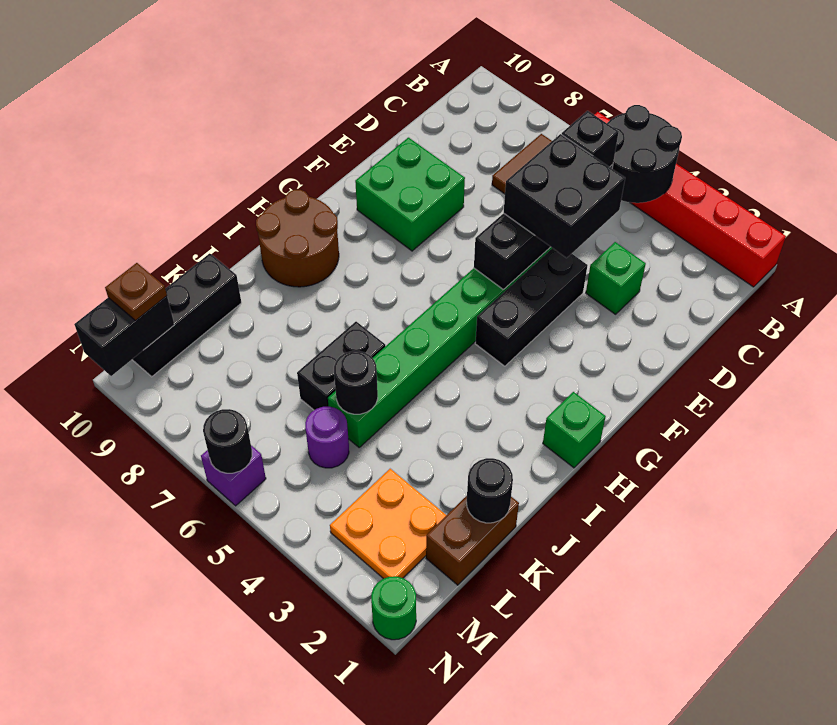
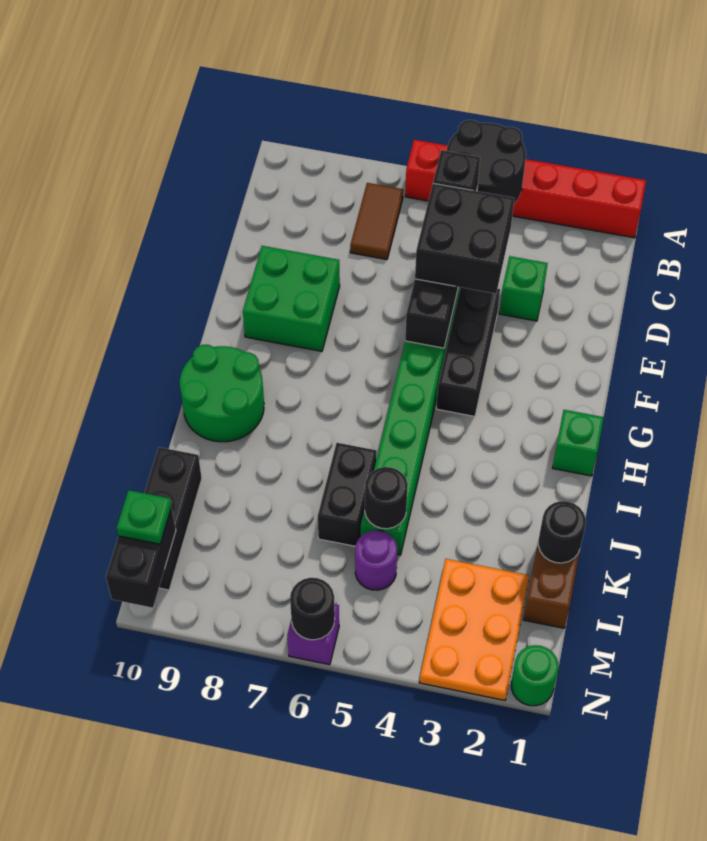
brown 2x2 round brick [256,190,339,287] -> green 2x2 round brick [180,345,264,442]
orange 2x2 plate [330,469,446,579] -> orange 2x3 plate [419,559,529,700]
brown 1x1 plate [105,263,167,321] -> green 1x1 plate [117,490,172,544]

